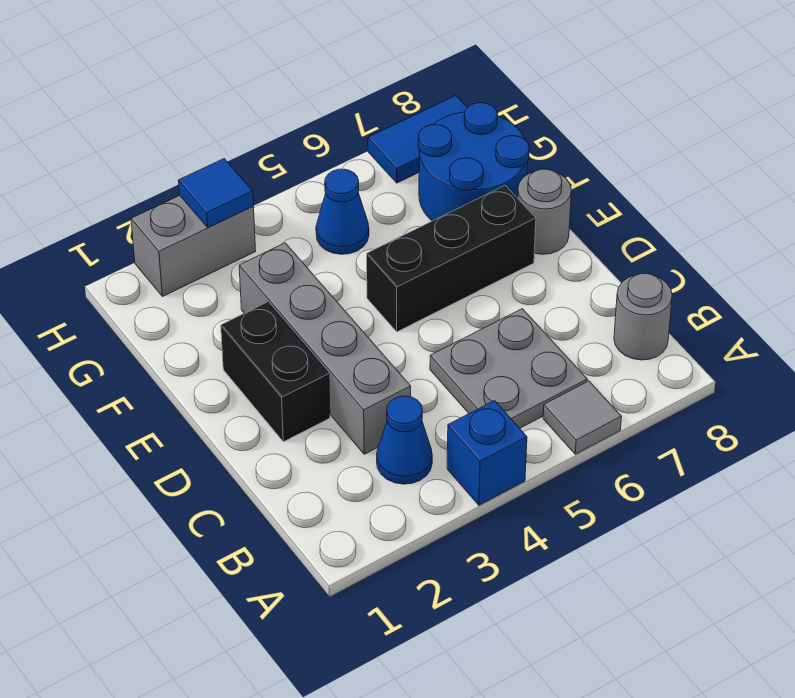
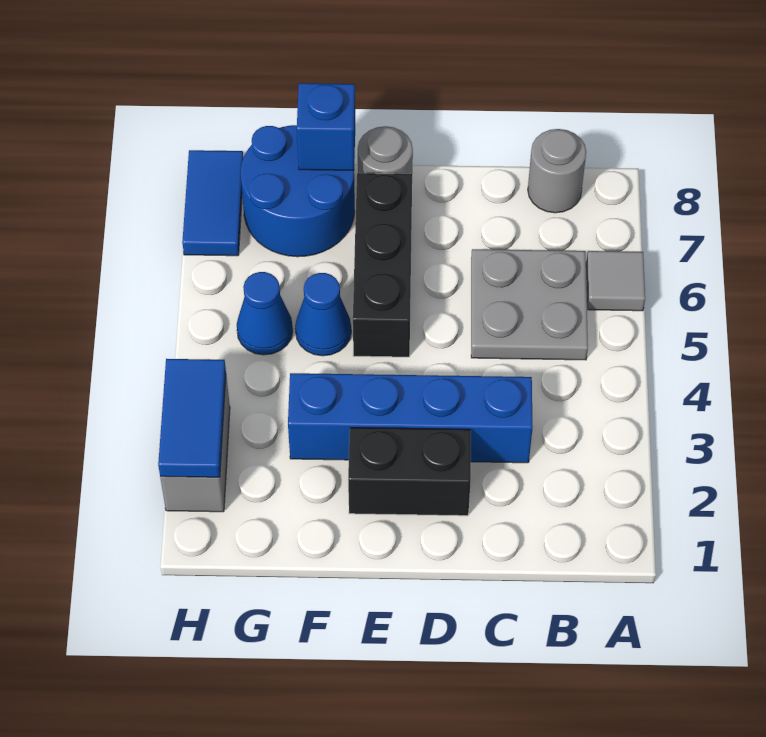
blue 1x1 brick [447,401,527,505] -> blue 1x1 brick moved to [297,83,355,170]
blue 1x1 cone [377,396,432,484] -> blue 1x1 cone moved to [295,273,351,356]
grey 1x4 brick [239,243,411,454] -> blue 1x4 brick [288,373,533,463]
blue 1x1 tile [178,159,253,227] -> blue 1x2 tile [158,359,226,477]

